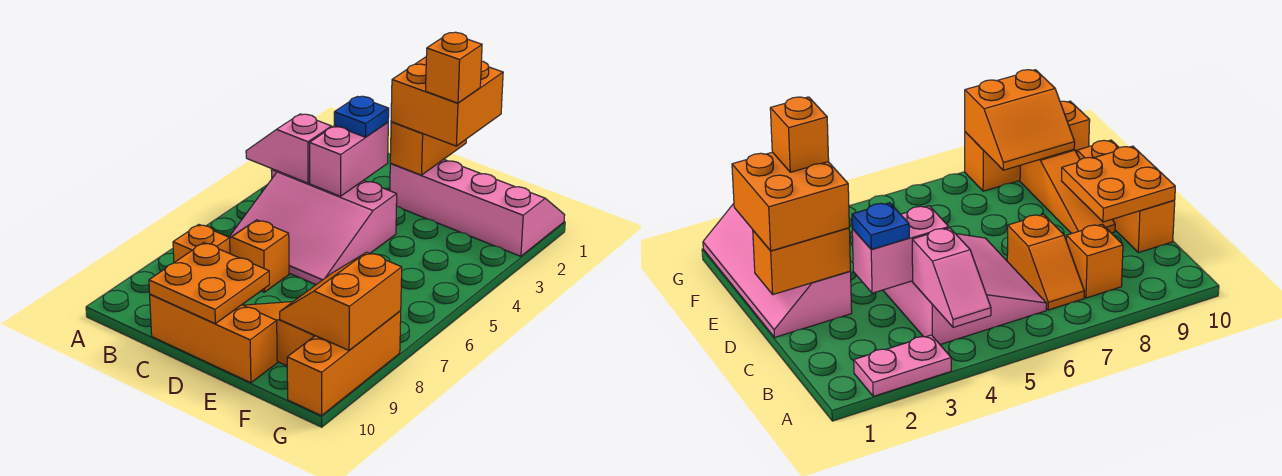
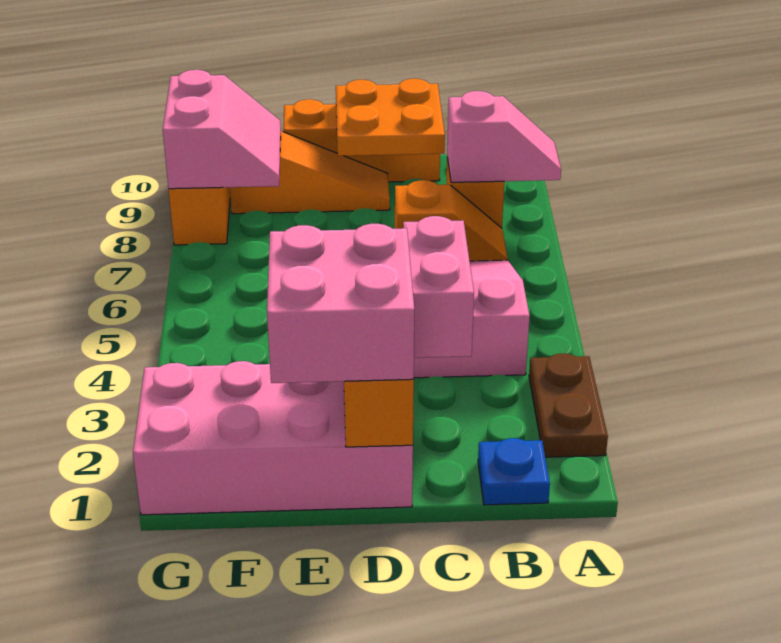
pink 1x2 plate [854,335,951,396] -> brown 1x2 plate [529,353,608,457]
pink 1x2 slope [246,114,332,183] -> pink 1x2 slope moved to [447,91,561,182]
blue 1x1 plate [334,96,389,137] -> blue 1x1 plate moved to [478,438,550,505]
pink 2x4 slope [390,159,565,256] -> pink 2x4 brick [133,361,413,515]
orange 2x2 brick [391,57,503,146] -> pink 2x2 brick [267,224,414,383]
orange 1x1 brick [426,32,482,103] -> none
orange 2x2 slope [280,252,402,350] -> pink 2x2 slope [163,70,281,189]

